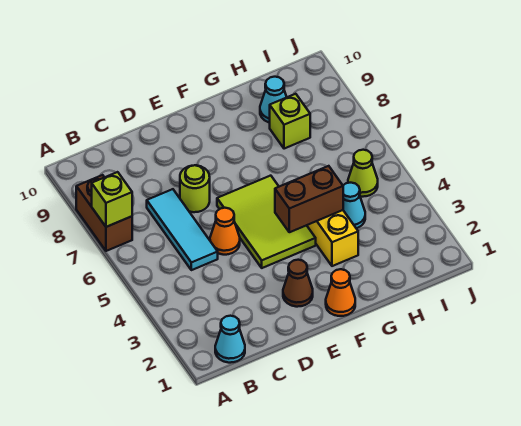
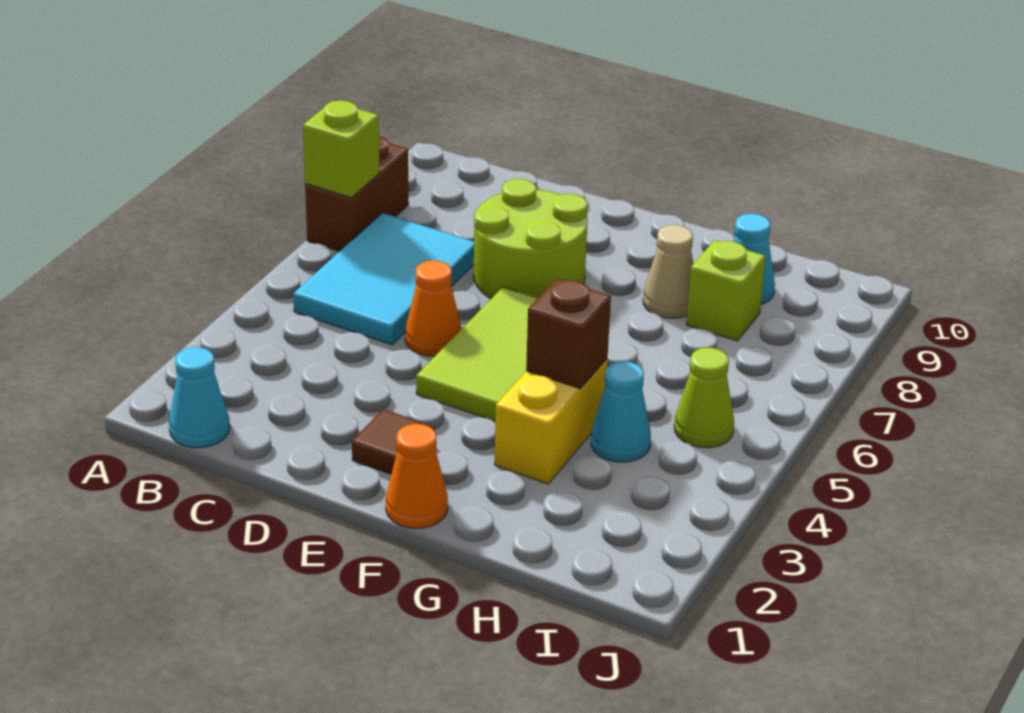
cyan 1x3 tile [147,189,218,270] -> cyan 2x3 tile [293,213,474,345]
lime 1x1 round brick [180,165,210,212] -> lime 2x2 round brick [474,179,588,299]
brown 1x1 cone [283,260,313,307] -> brown 1x1 tile [352,409,435,474]
brown 1x2 brick [275,166,343,232] -> brown 1x1 brick [526,279,611,389]
none -> tan 1x1 cone [643,225,693,318]

